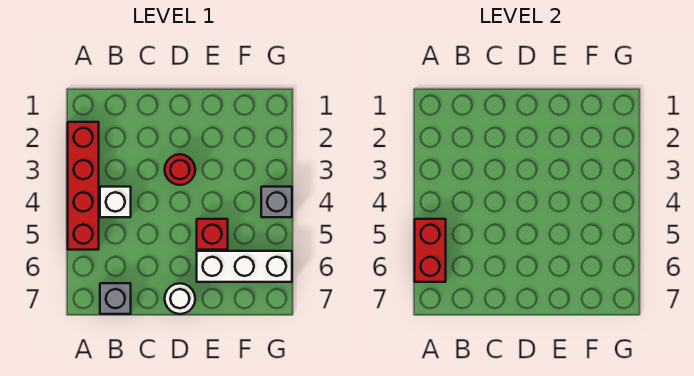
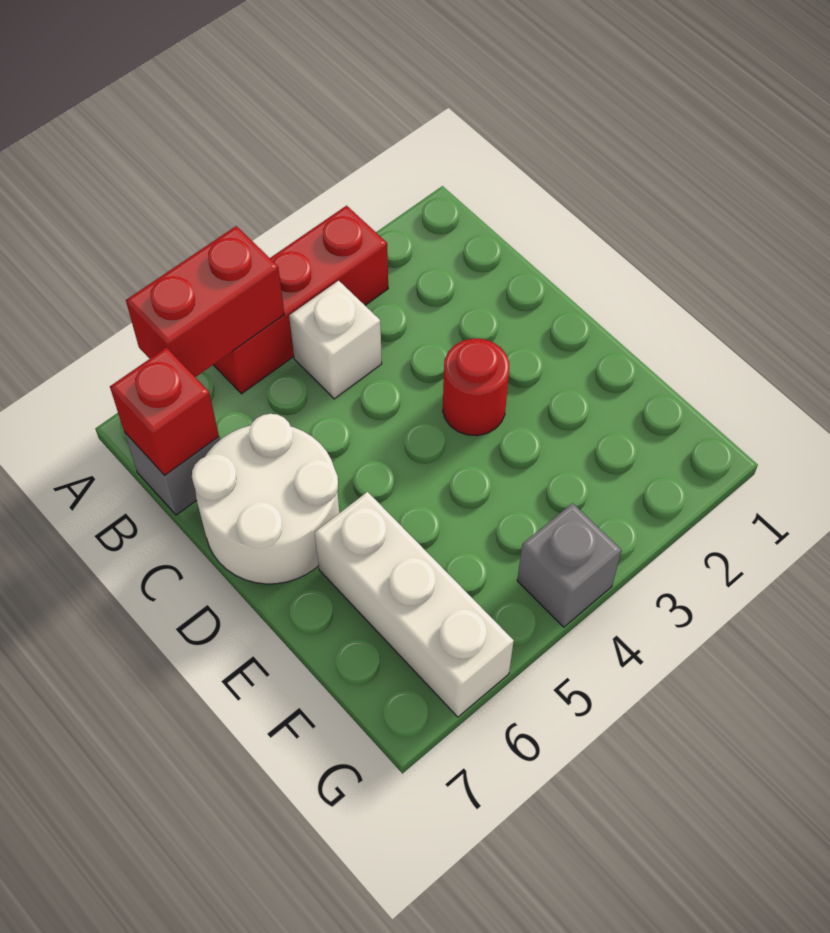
red 1x4 brick [68,122,99,250] -> red 1x3 brick [214,206,388,394]
white 1x1 round brick [165,283,195,314] -> white 2x2 round brick [192,414,339,584]
red 1x1 brick [197,219,228,250] -> red 1x1 brick moved to [110,347,219,475]

